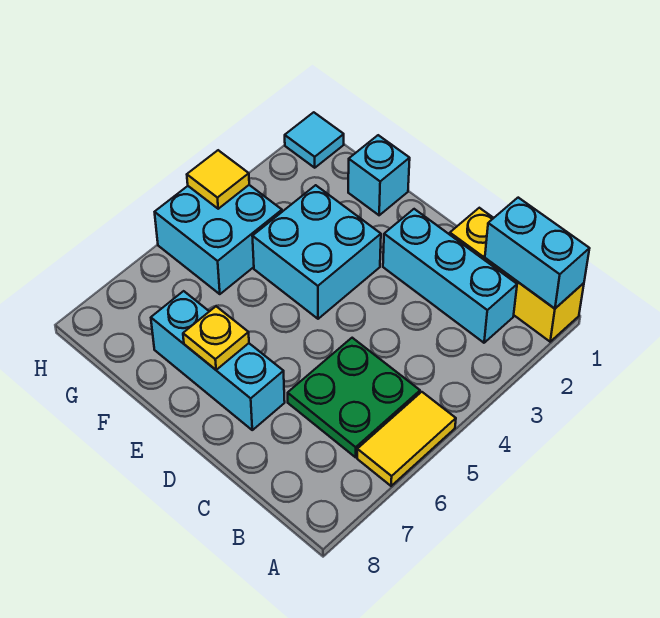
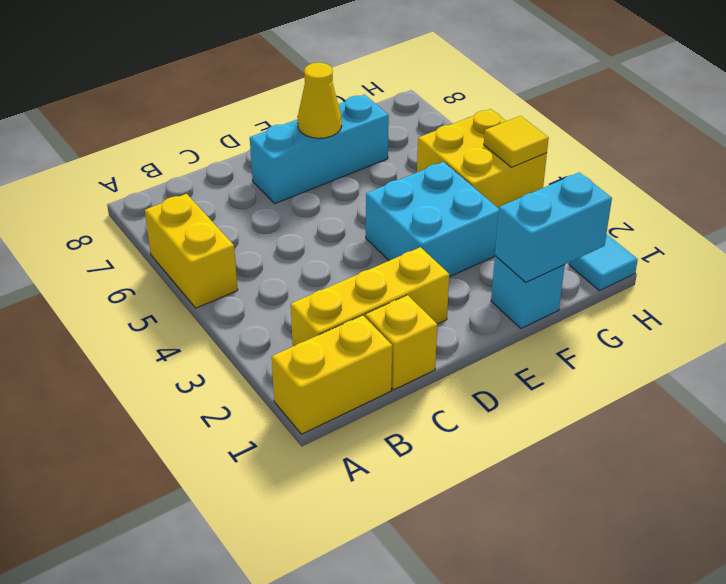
cyan 1x2 brick [485,198,590,309] -> cyan 1x2 brick moved to [495,172,612,282]
yellow 1x2 tile [357,392,456,486] -> yellow 1x2 brick [145,194,238,308]
cyan 1x3 brick [383,209,517,343] -> yellow 1x3 brick [291,247,449,346]
green 2x2 plate [288,338,420,457] -> none
yellow 1x1 plate [183,306,249,370] -> yellow 1x1 cone [298,63,342,138]
cyan 2x2 brick [155,185,282,294] -> yellow 2x2 brick [417,109,547,208]

